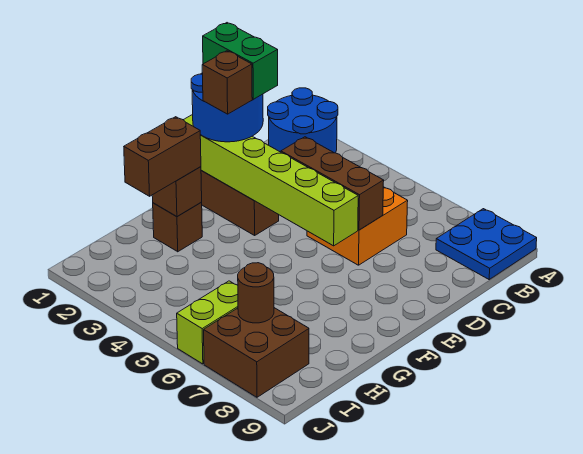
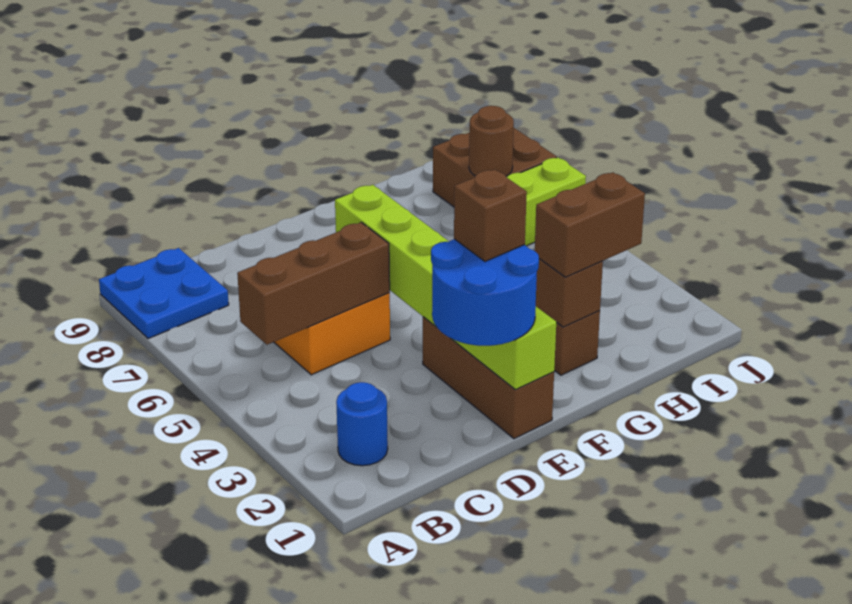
blue 2x2 round brick [268,88,338,153] -> blue 1x1 round brick [336,382,388,466]
green 1x2 brick [203,23,278,99] -> none
brown 1x3 brick [281,137,384,230] -> brown 1x3 brick turned to [237,222,390,345]

